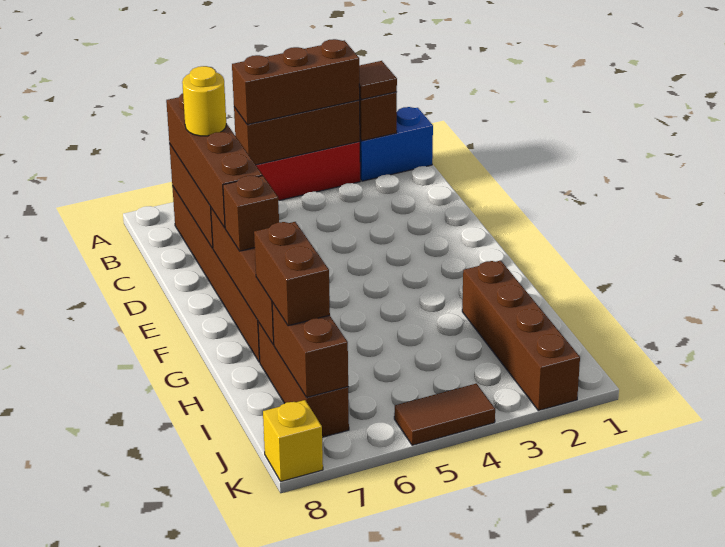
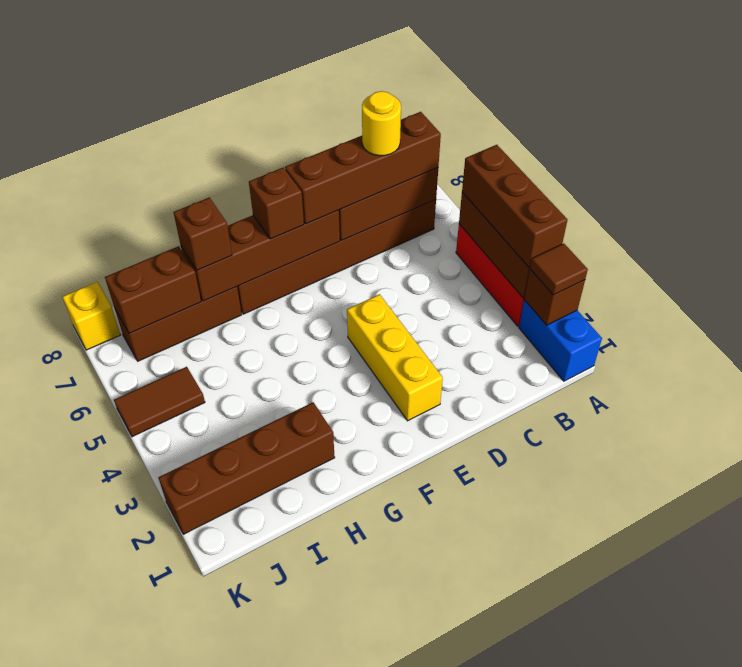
none -> yellow 1x3 brick [347,294,443,421]
brown 1x2 brick [254,222,330,326] -> brown 1x1 brick [174,197,232,270]
brown 1x2 tile [394,384,495,445] -> brown 1x2 tile turned to [114,367,205,437]

